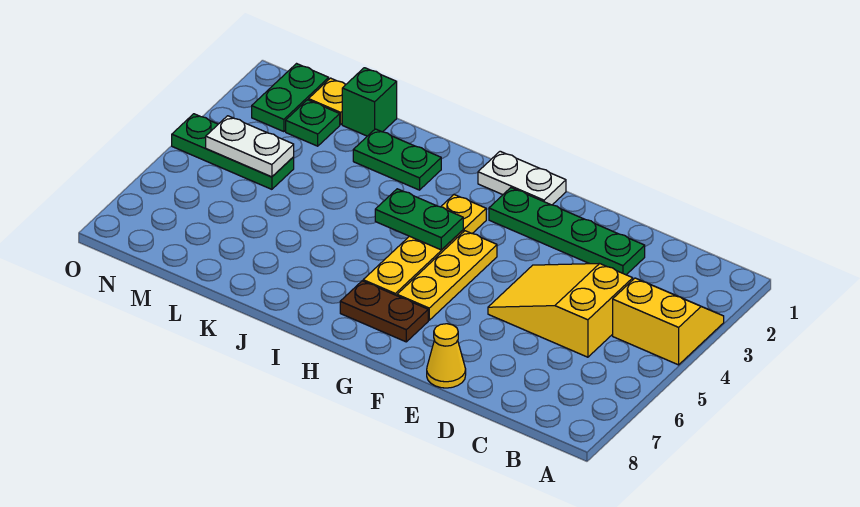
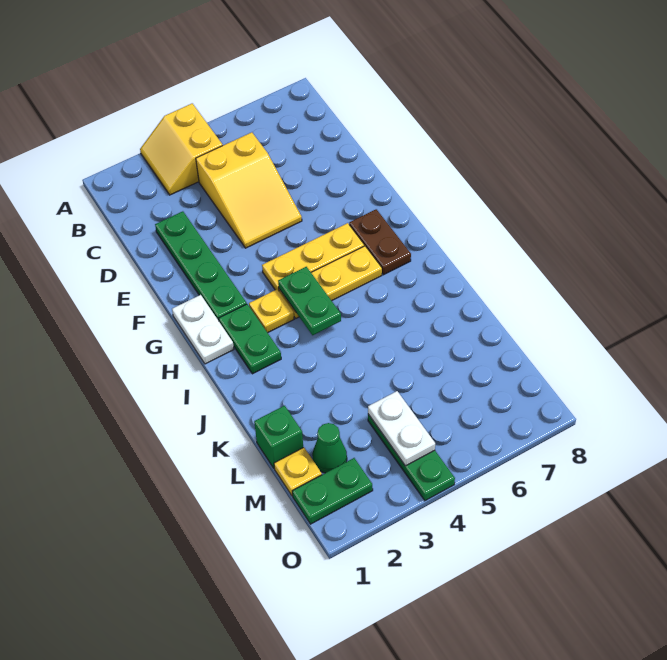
yellow 1x1 cone [427,324,466,388] -> none
green 1x2 plate [353,129,441,190] -> green 1x2 plate moved to [219,304,281,374]
green 1x1 plate [286,100,340,146] -> green 1x1 cone [312,423,347,473]

